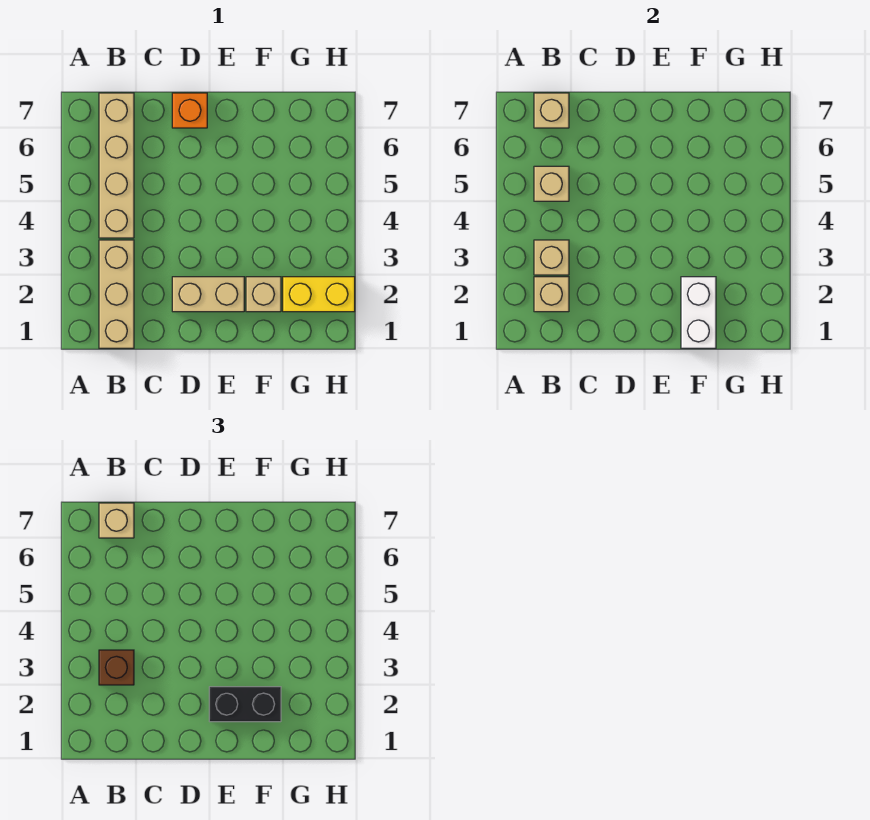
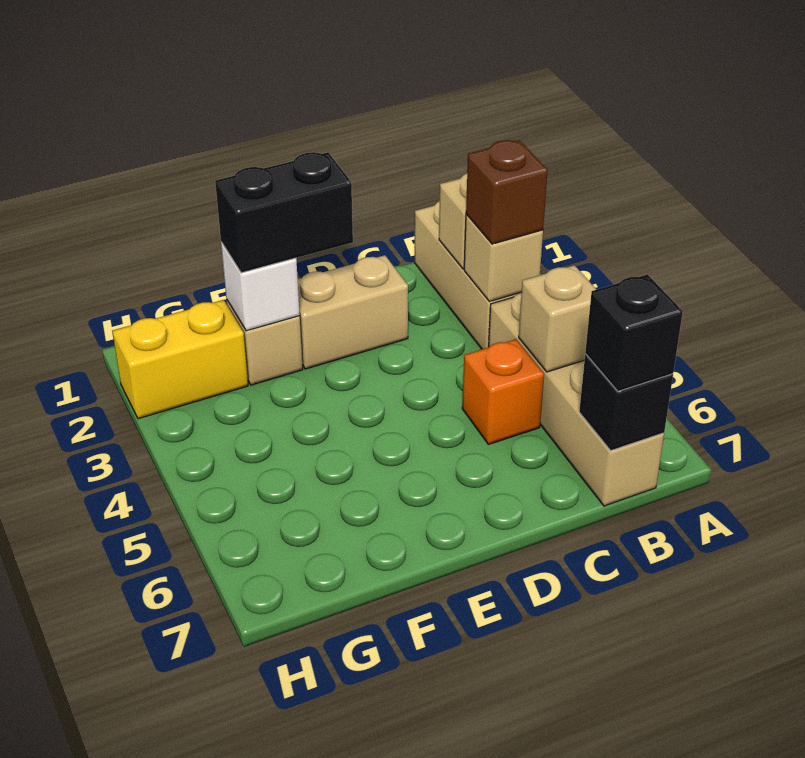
tan 1x1 brick [534,93,569,128] -> black 1x1 brick [579,354,673,451]
tan 1x1 brick [99,503,134,538] -> black 1x1 brick [585,274,683,391]
orange 1x1 brick [172,93,207,128] -> orange 1x1 brick moved to [462,339,544,444]
white 1x2 brick [681,277,716,348] -> white 1x1 brick [221,242,300,331]

